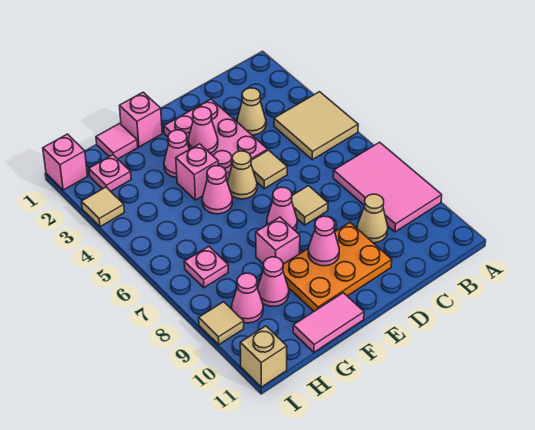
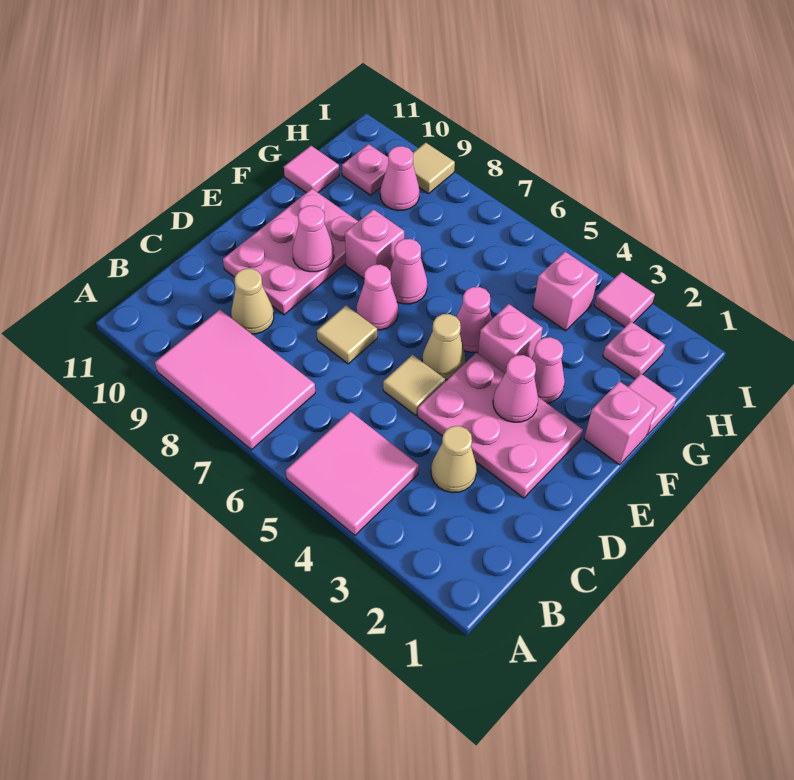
tan 2x2 tile [274,92,358,160] -> pink 2x2 tile [286,411,419,535]
orange 2x3 plate [283,223,392,311] -> pink 2x3 plate [223,189,358,315]
pink 1x2 tile [293,293,364,352] -> pink 1x1 tile [284,146,339,193]
pink 1x1 cone [258,257,289,306] -> pink 1x1 cone moved to [390,239,427,304]
pink 1x1 plate [184,246,228,288] -> pink 1x1 plate moved to [342,144,389,195]
pink 1x1 brick [43,134,87,190] -> pink 1x1 brick moved to [533,252,599,331]
tan 1x1 tile [81,187,124,227] -> pink 1x1 tile [594,272,655,327]
tan 1x1 brick [240,326,287,387] -> none

